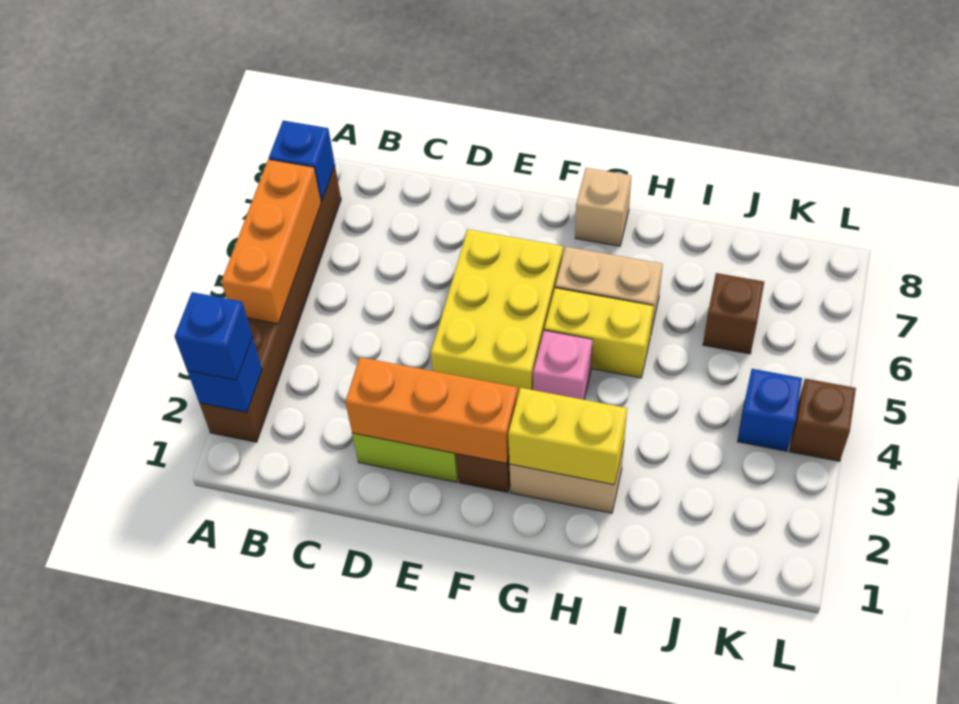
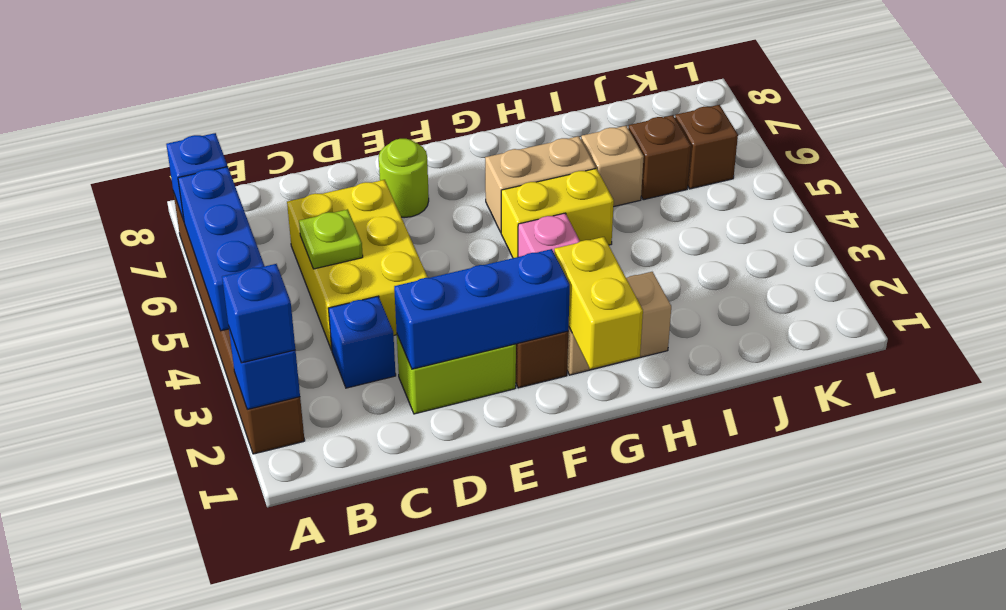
orange 1x3 brick [222,159,321,324] -> blue 1x3 brick [178,167,264,331]
none -> lime 1x1 plate [299,209,363,269]
orange 1x3 brick [345,357,518,464] -> blue 1x3 brick [394,249,570,369]
yellow 2x3 brick [431,229,563,394] -> yellow 2x3 brick moved to [287,180,428,350]
none -> lime 1x1 round brick [379,139,429,218]
yellow 1x2 brick [508,388,627,485] -> yellow 1x2 brick turned to [554,237,643,369]
tan 1x1 brick [575,168,631,246] -> tan 1x1 brick moved to [581,126,644,207]
blue 1x1 brick [737,369,802,451] -> blue 1x1 brick moved to [328,296,396,388]
brown 1x1 brick [790,379,856,461] -> brown 1x1 brick moved to [675,105,738,189]

